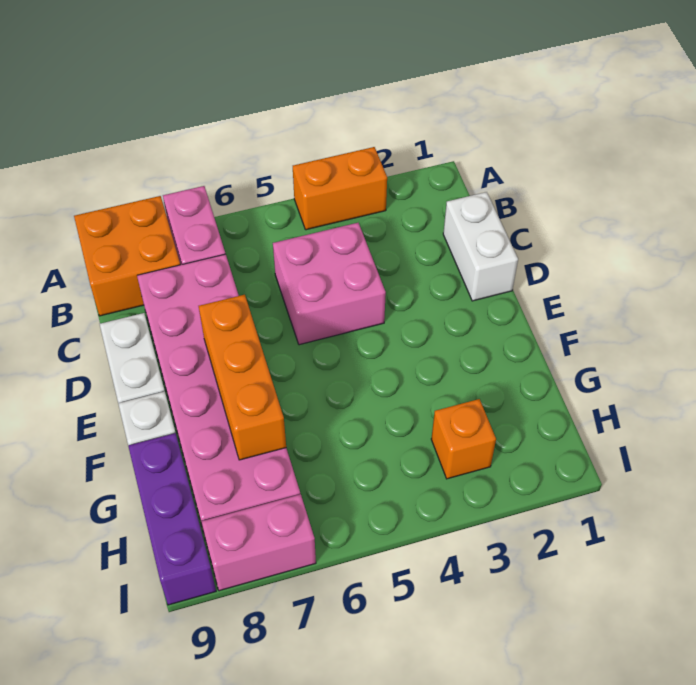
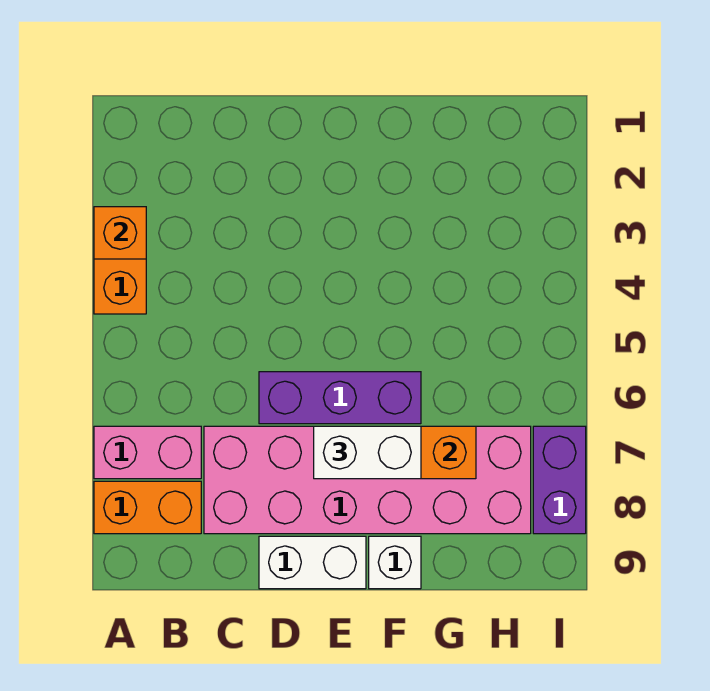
orange 2x2 brick [74,196,180,316] -> orange 1x2 brick [94,481,201,534]
white 1x2 brick [443,192,518,301] -> white 1x2 brick moved to [314,426,421,479]
pink 2x2 brick [273,223,386,345] -> none
purple 1x3 brick [128,433,216,605] -> purple 1x3 brick moved to [259,372,421,424]
orange 1x1 brick [431,399,496,479] -> orange 1x1 brick moved to [94,207,146,259]
pink 1x2 brick [201,494,316,591] -> purple 1x2 brick [533,426,586,534]

